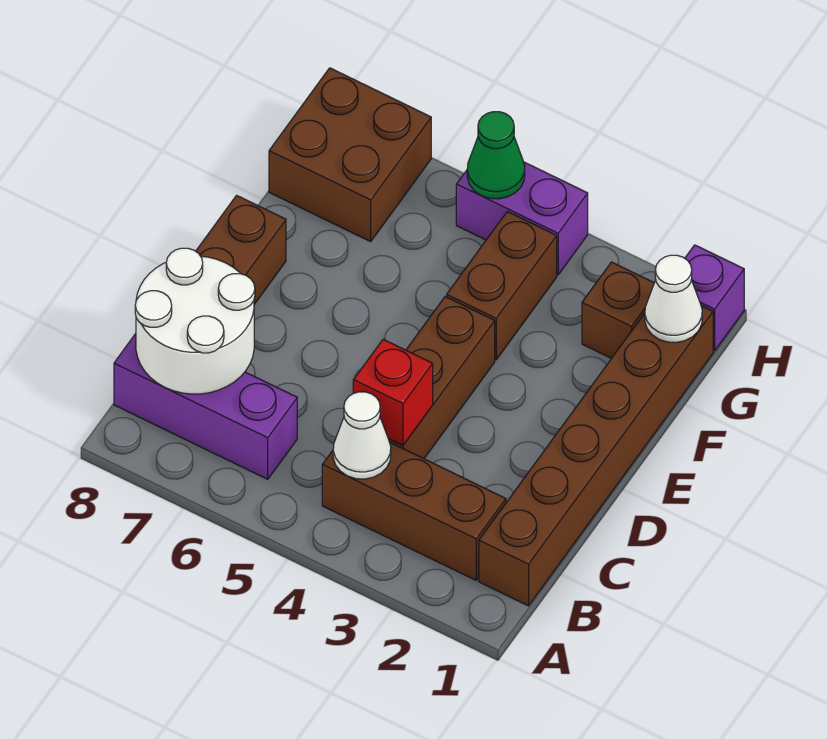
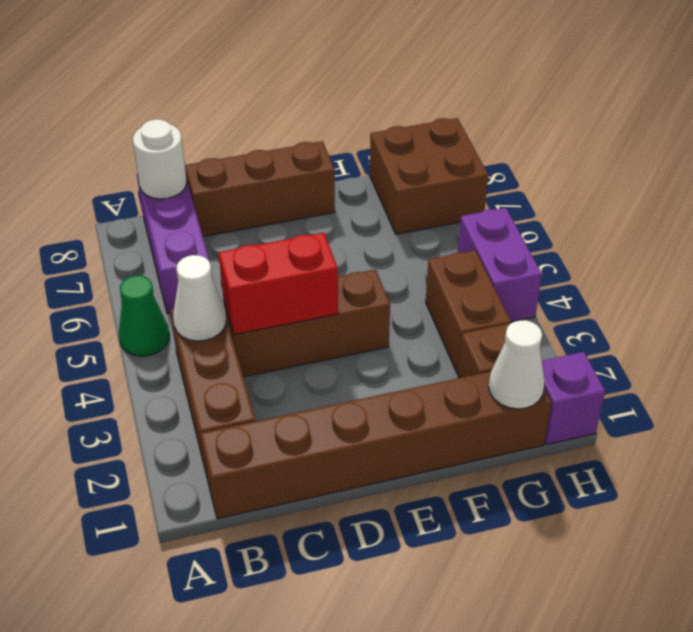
white 2x2 round brick [135,248,255,394] -> white 1x1 round brick [133,119,187,199]
red 1x1 brick [353,339,433,445] -> red 1x2 brick [219,233,338,335]
brown 1x2 brick [447,212,557,360] -> brown 1x2 brick turned to [426,250,511,374]
green 1x1 cone [467,112,525,199] -> green 1x1 cone moved to [119,276,169,356]

